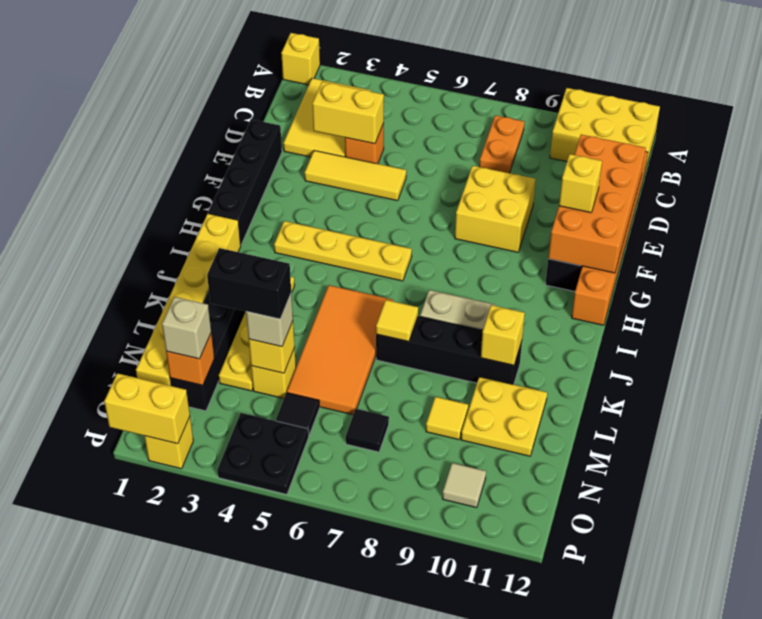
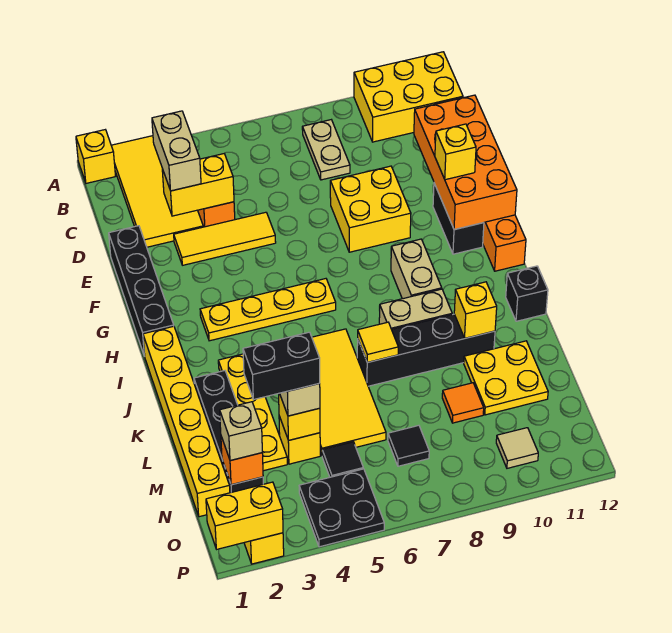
yellow 2x3 tile [283,78,371,157] -> yellow 2x4 tile [111,136,203,247]
orange 1x2 plate [479,115,524,173] -> tan 1x2 plate [302,120,350,180]
none -> tan 1x2 brick [152,111,201,191]
none -> tan 1x2 brick [391,239,442,299]
orange 2x4 tile [287,285,393,415] -> yellow 2x4 tile [312,329,386,455]
none -> black 1x1 brick [506,266,548,321]
yellow 1x1 tile [426,397,468,440] -> orange 1x1 tile [442,383,484,423]

